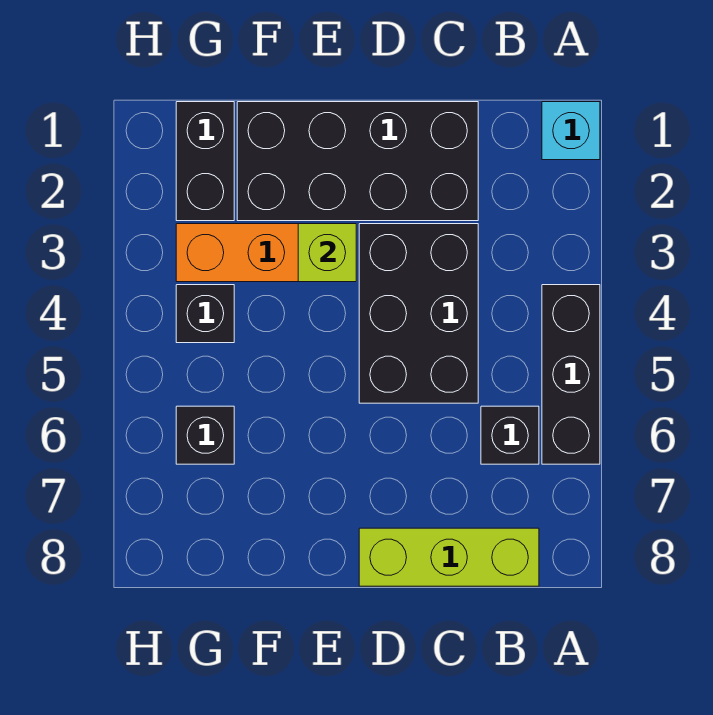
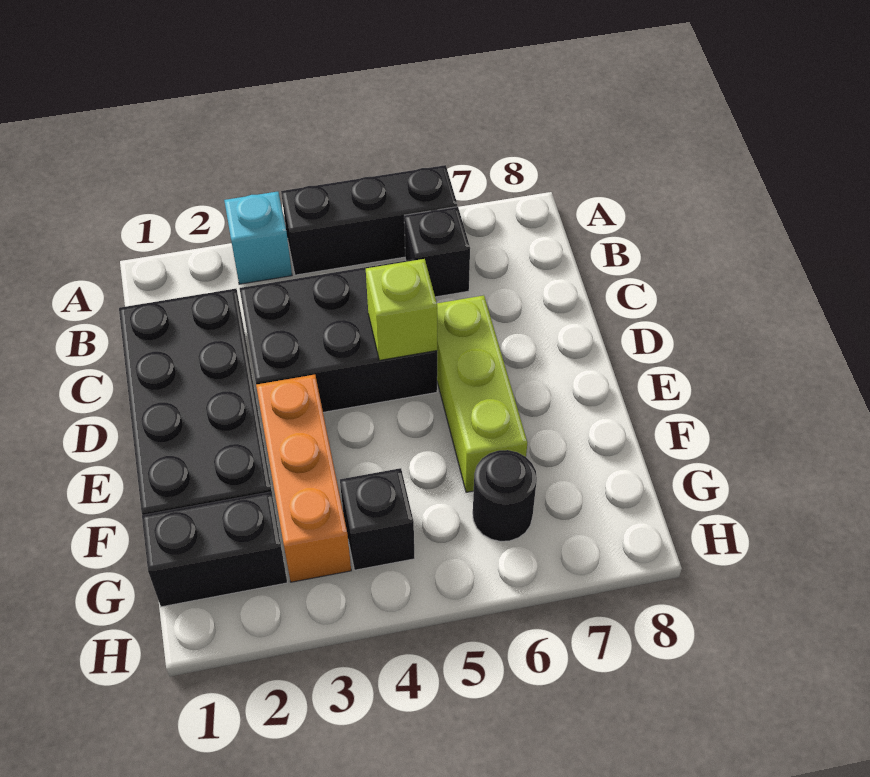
cyan 1x1 brick [542,102,600,160] -> cyan 1x1 brick moved to [224,192,292,284]
lime 1x3 brick [359,528,539,586] -> lime 1x3 brick moved to [437,295,527,492]
lime 1x1 brick [298,224,356,282] -> lime 1x1 brick moved to [366,259,437,360]
black 1x1 brick [176,406,234,464] -> black 1x1 round brick [473,450,537,541]

